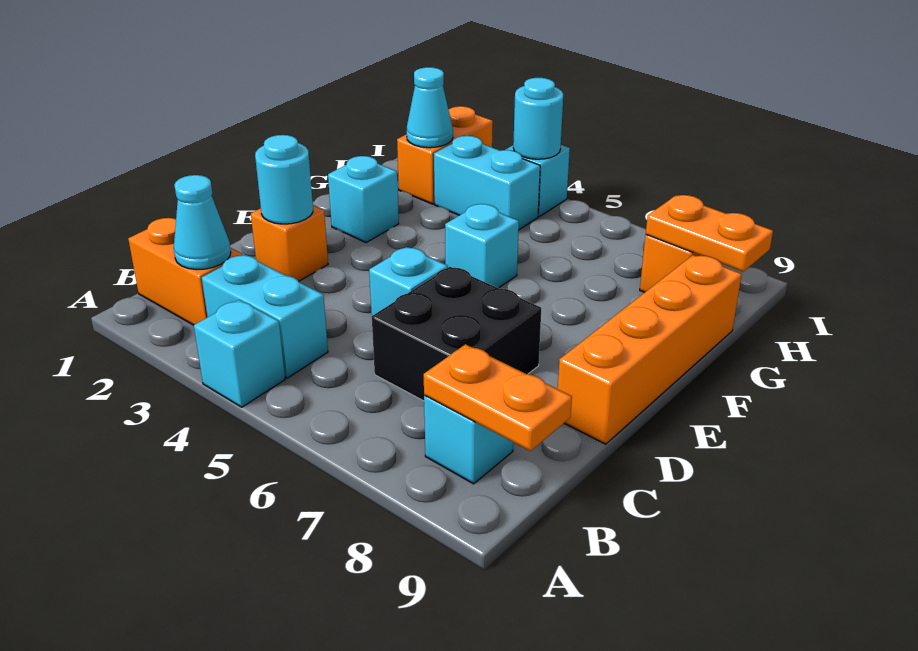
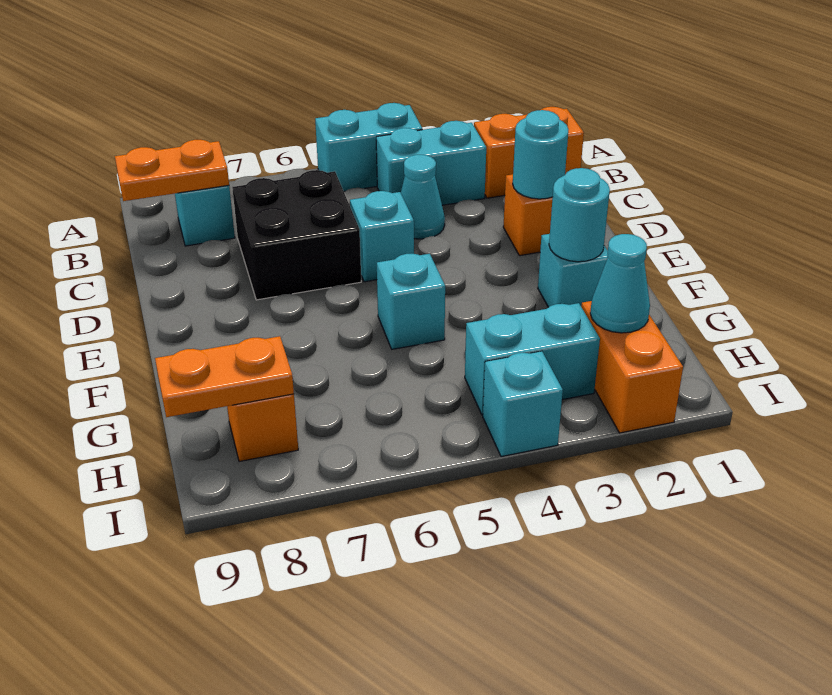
cyan 1x1 brick [194,300,285,407] -> cyan 1x2 brick [315,103,422,191]
cyan 1x1 cone [174,175,231,270] -> cyan 1x1 cone moved to [401,155,445,239]
orange 1x4 brick [558,255,742,444] -> none
cyan 1x1 round brick [513,78,563,159] -> cyan 1x1 round brick moved to [549,168,610,262]

